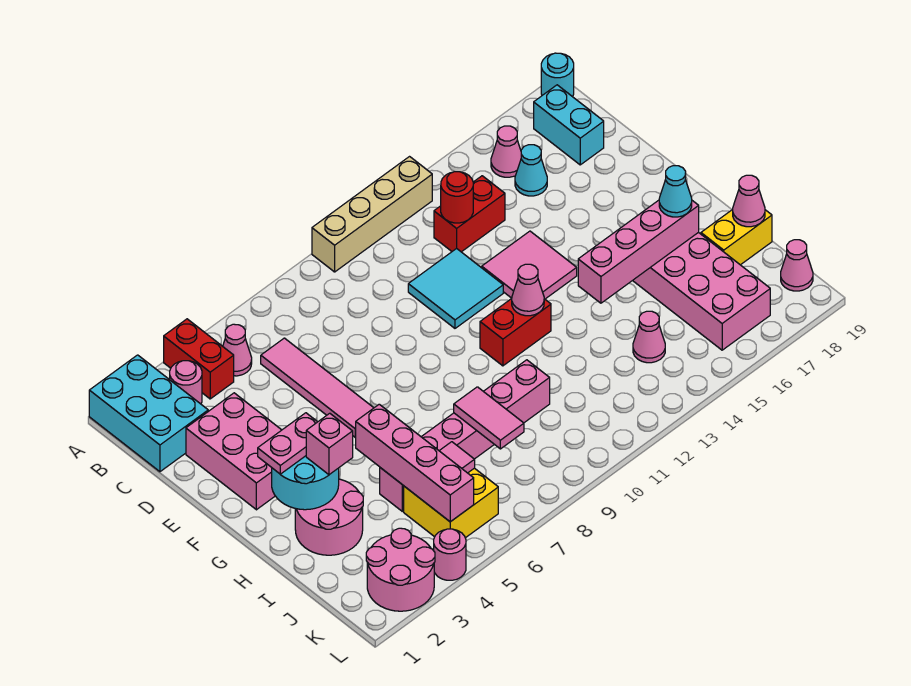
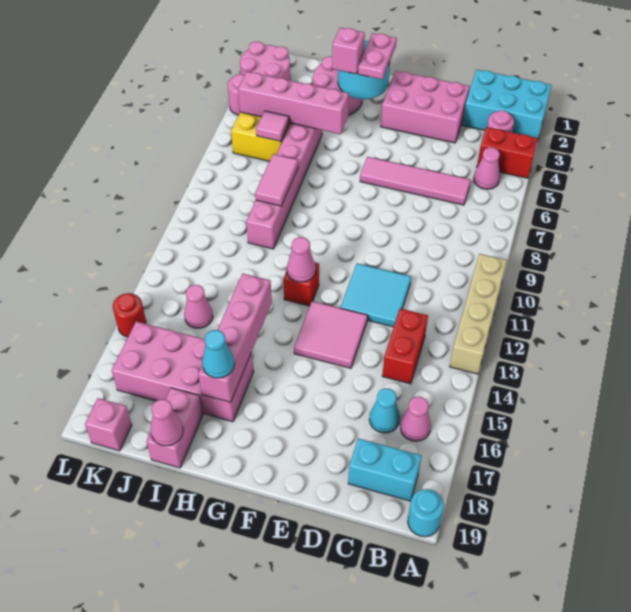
red 1x1 round brick [441,172,473,223] -> red 1x1 round brick moved to [113,293,146,337]
red 1x2 brick [480,299,551,366] -> red 1x1 brick [283,263,319,306]
pink 1x2 tile [454,387,524,449] -> pink 1x2 tile turned to [255,154,298,206]
yellow 1x2 brick [701,210,772,265] -> pink 1x2 brick [147,388,203,468]
pink 1x1 cone [781,240,813,291] -> pink 1x1 brick [85,398,132,451]

